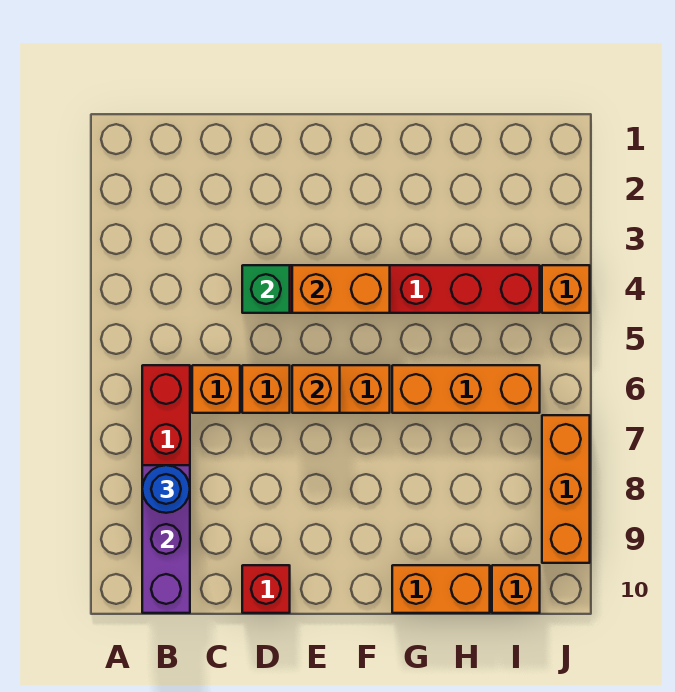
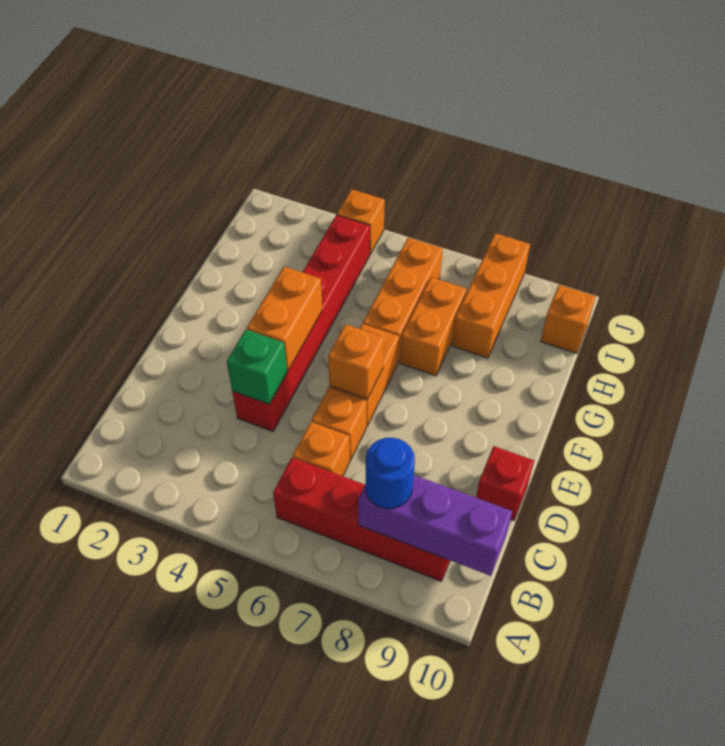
orange 1x2 brick [392,565,490,613] -> orange 1x2 brick moved to [400,277,467,376]
orange 1x3 brick [542,415,590,563] -> orange 1x3 brick turned to [452,233,530,358]

